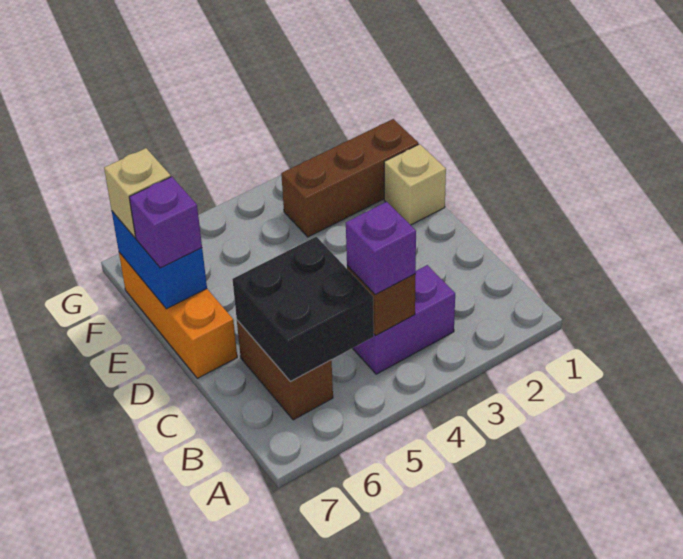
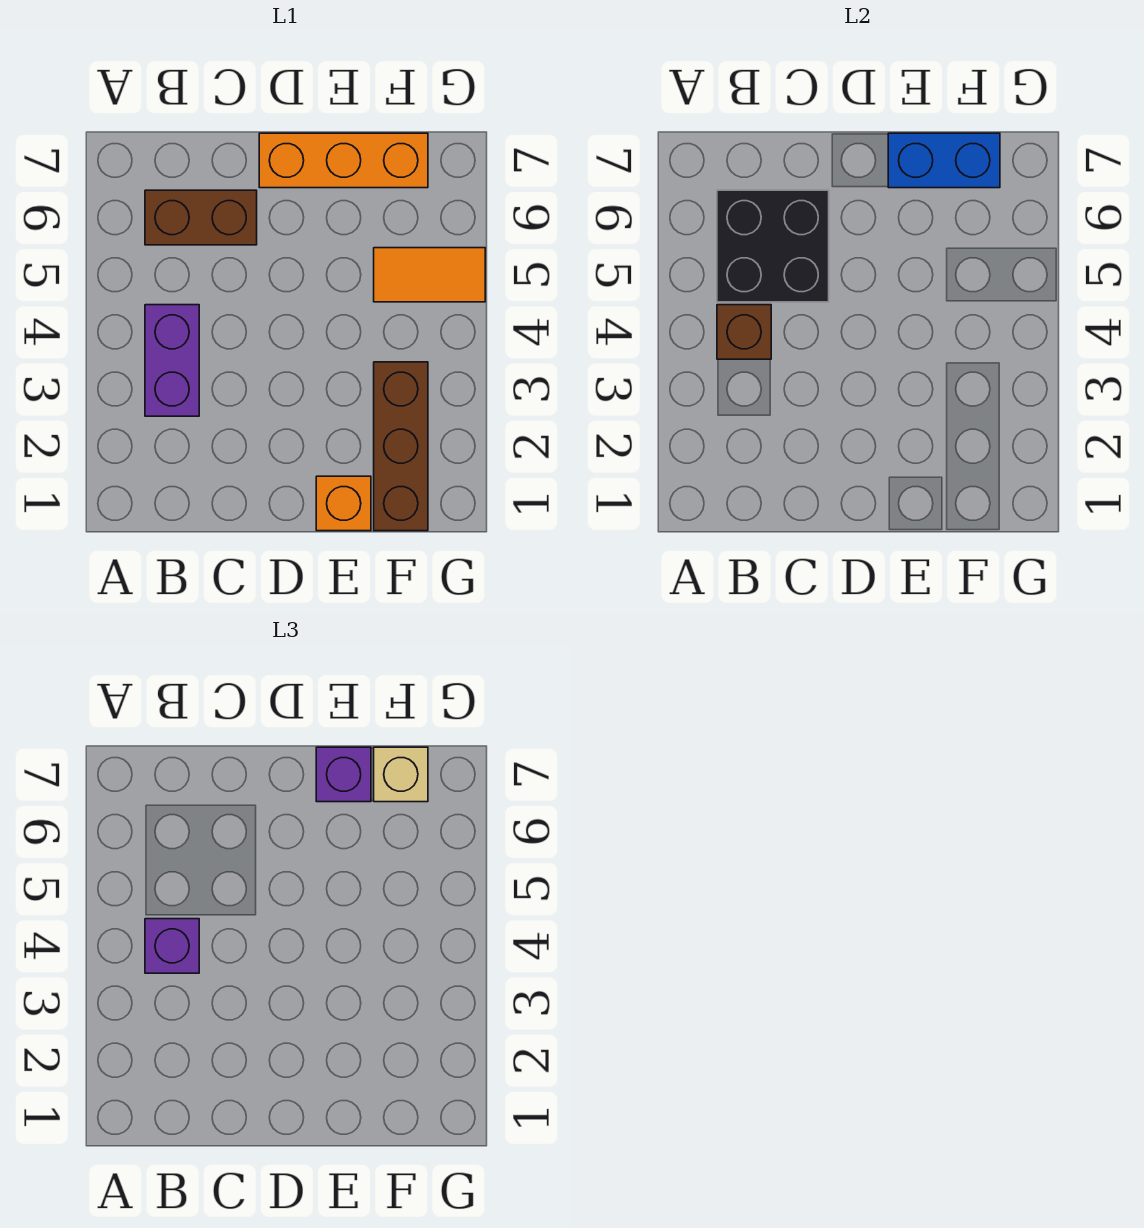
tan 1x1 brick [384,144,446,225] -> orange 1x1 brick [316,476,371,531]
none -> orange 1x2 tile [374,248,485,302]

